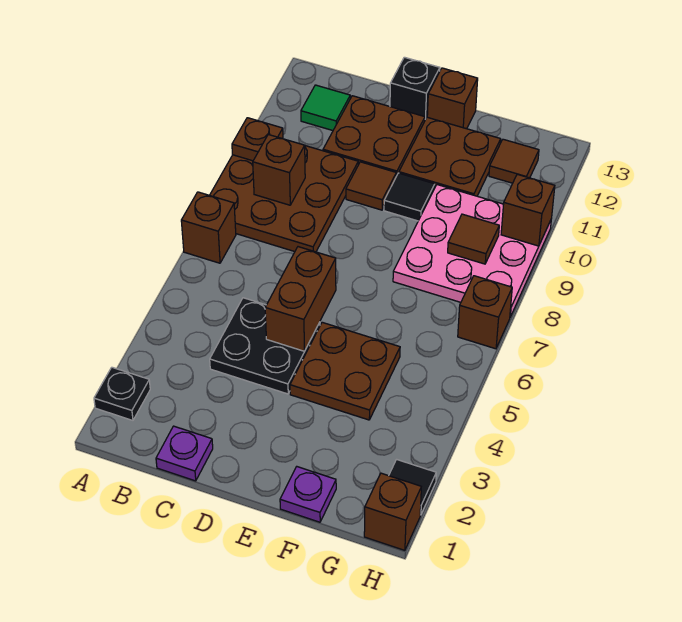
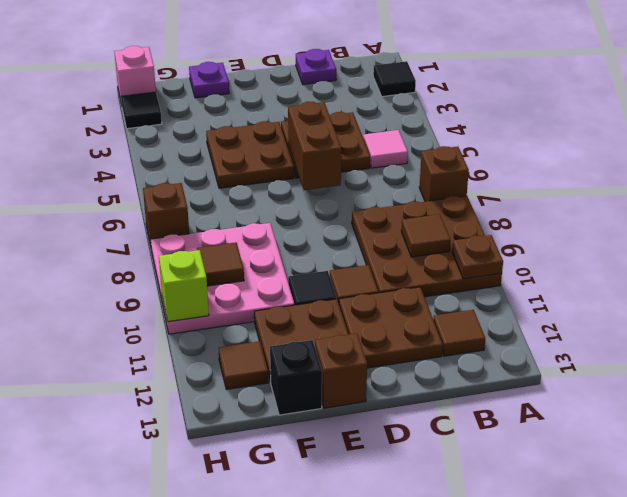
black 1x1 plate [94,367,150,420] -> black 1x1 tile [373,61,416,97]
none -> pink 1x1 tile [363,130,408,168]
brown 1x1 brick [253,135,305,205] -> brown 1x1 tile [401,214,451,257]
green 1x1 tile [301,85,350,131] -> brown 1x1 tile [433,310,485,356]
black 2x2 plate [210,298,320,394] -> brown 2x2 plate [281,112,370,178]
black 1x1 brick [390,57,440,119] -> black 1x1 brick moved to [270,340,322,415]
brown 1x1 brick [364,473,421,550] -> pink 1x1 brick [114,46,156,104]
brown 1x1 brick [501,174,555,246] -> lime 1x1 brick [159,250,209,322]

